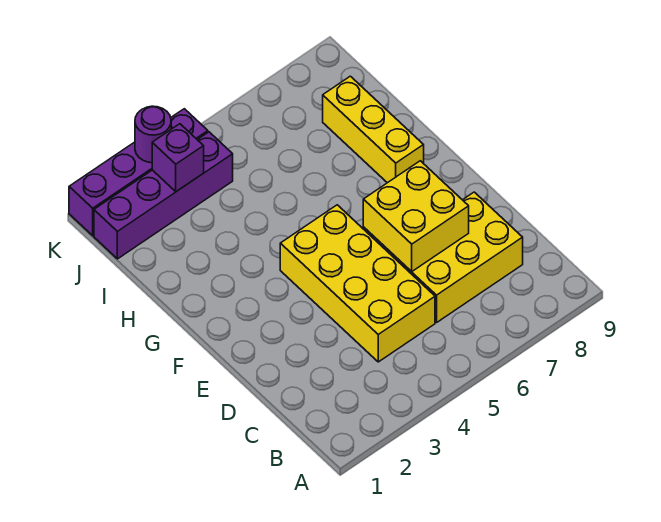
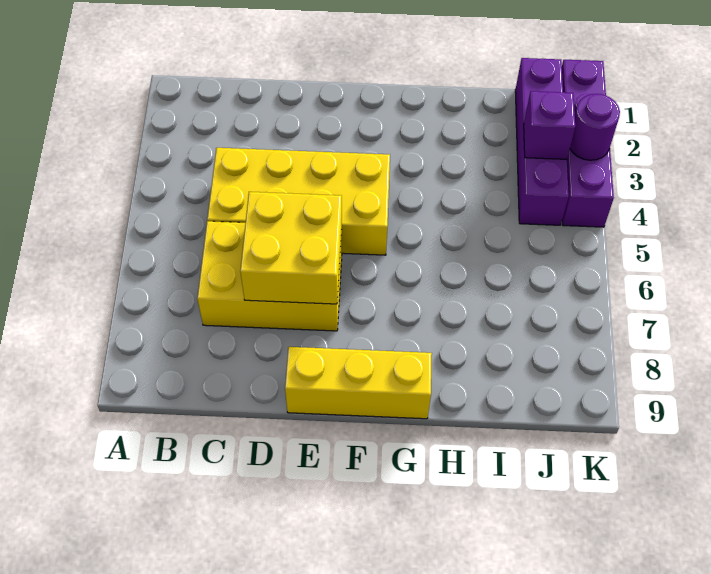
yellow 2x3 brick [388,192,523,322] -> yellow 2x3 brick turned to [197,221,342,331]
yellow 1x3 brick [323,76,424,183] -> yellow 1x3 brick moved to [285,347,432,419]

